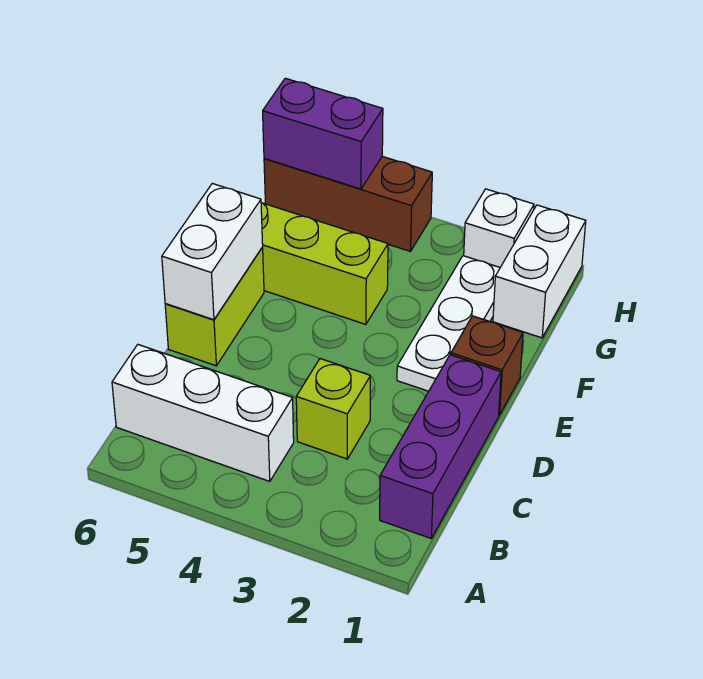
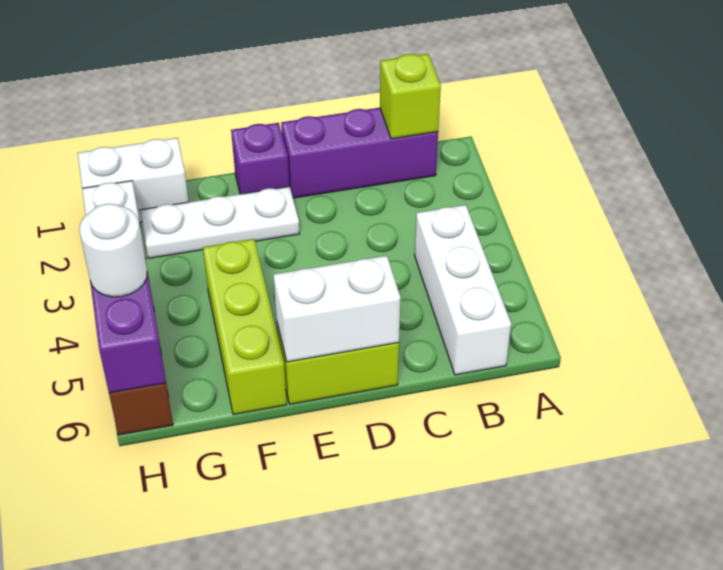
lime 1x1 brick [296,359,370,459] -> lime 1x1 brick moved to [380,54,441,139]
brown 1x1 brick [451,316,523,415] -> purple 1x1 brick [231,123,289,194]
none -> white 1x1 round brick [79,204,147,297]

